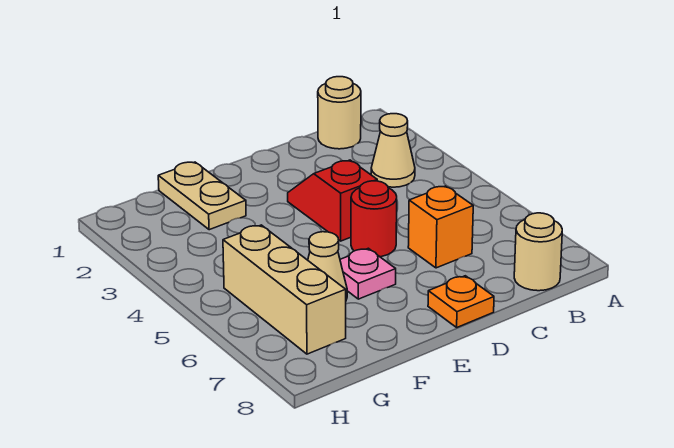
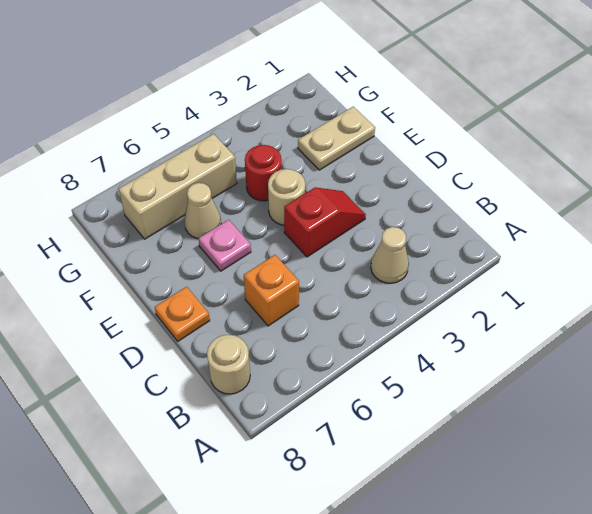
tan 1x1 round brick [318,77,361,149] -> tan 1x1 round brick moved to [268,169,305,225]
red 1x1 round brick [351,181,397,257] -> red 1x1 round brick moved to [245,145,282,201]

